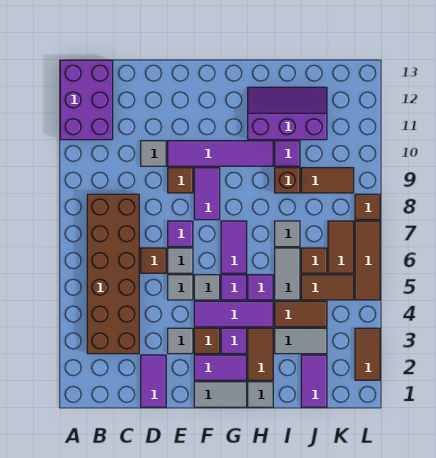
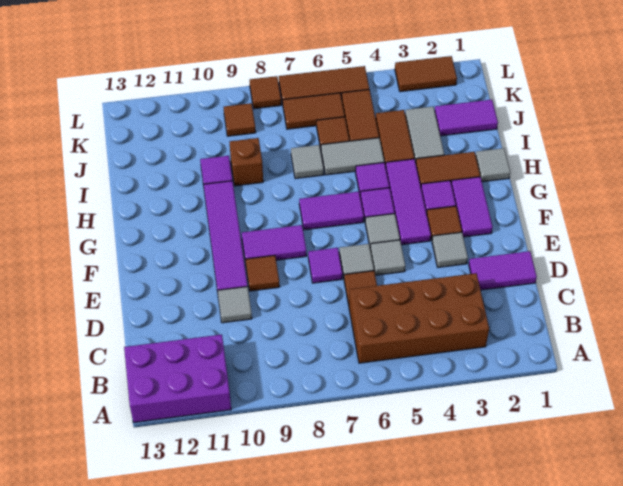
brown 2x6 brick [87,194,139,354] -> brown 2x4 brick [349,273,489,363]
grey 1x2 tile [194,382,247,407] -> none
purple 2x3 slope [248,87,327,140] -> none
brown 1x2 tile [301,168,354,193] -> brown 1x1 tile [224,103,256,136]

